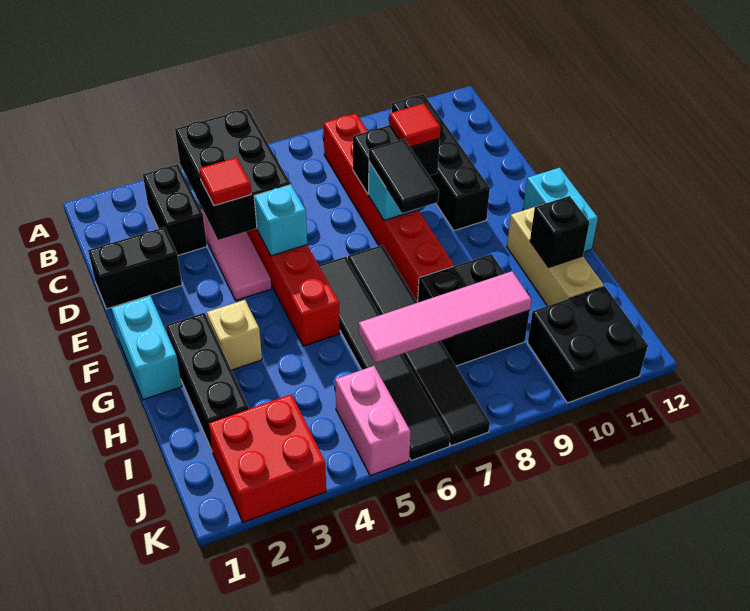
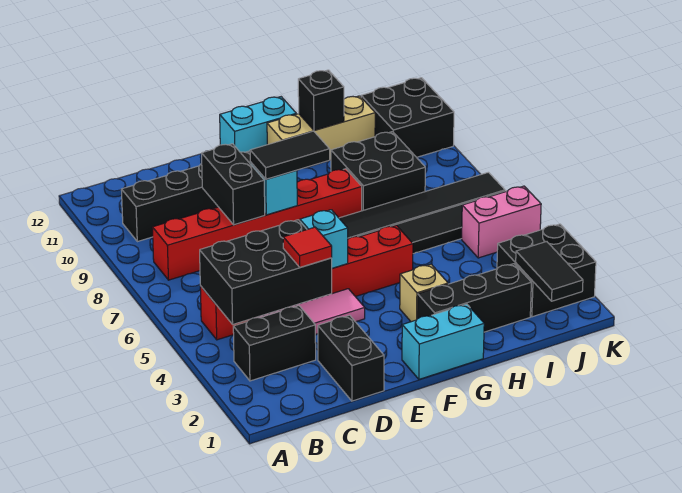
red 1x1 tile [389,103,440,147] -> none
pink 1x4 tile [359,271,531,363] -> none
none -> black 1x2 tile [516,242,583,301]
red 2x2 brick [208,394,326,522] -> black 2x2 brick [497,224,596,317]

